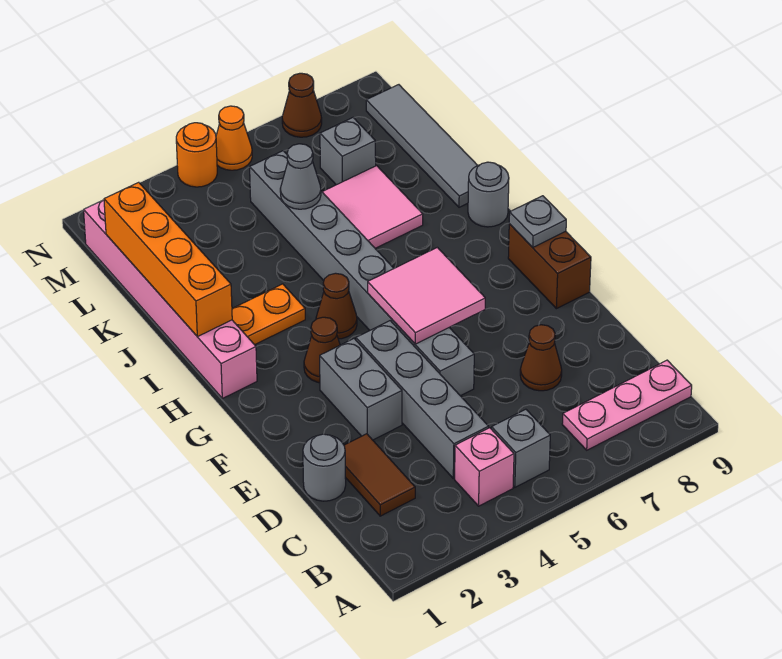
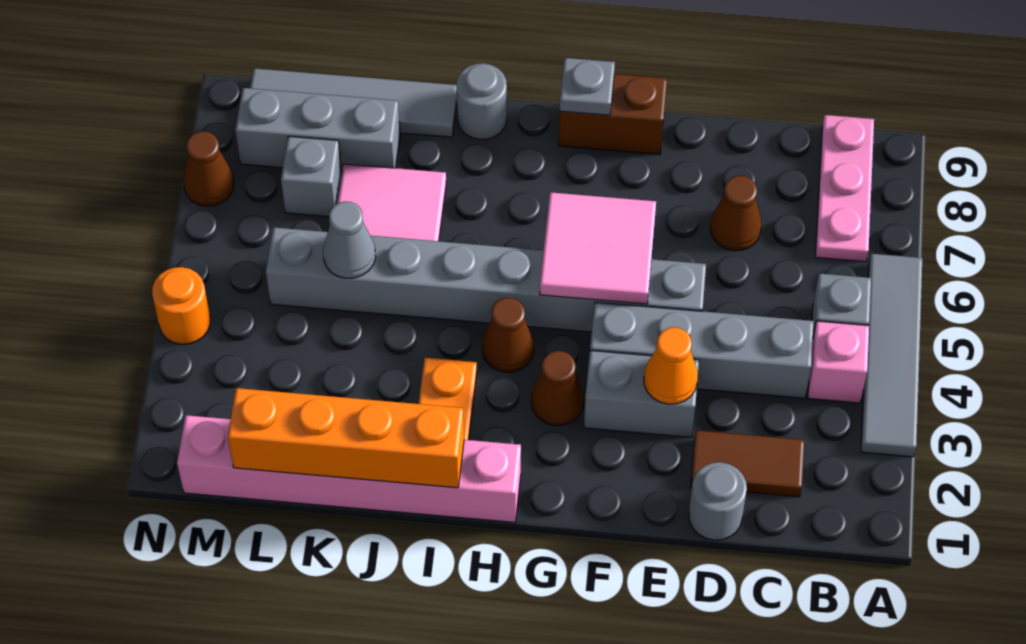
none -> grey 1x4 tile [861,254,922,457]
none -> grey 1x3 brick [235,88,400,171]
orange 1x1 cone [216,106,252,170] -> orange 1x1 cone moved to [644,327,698,404]

